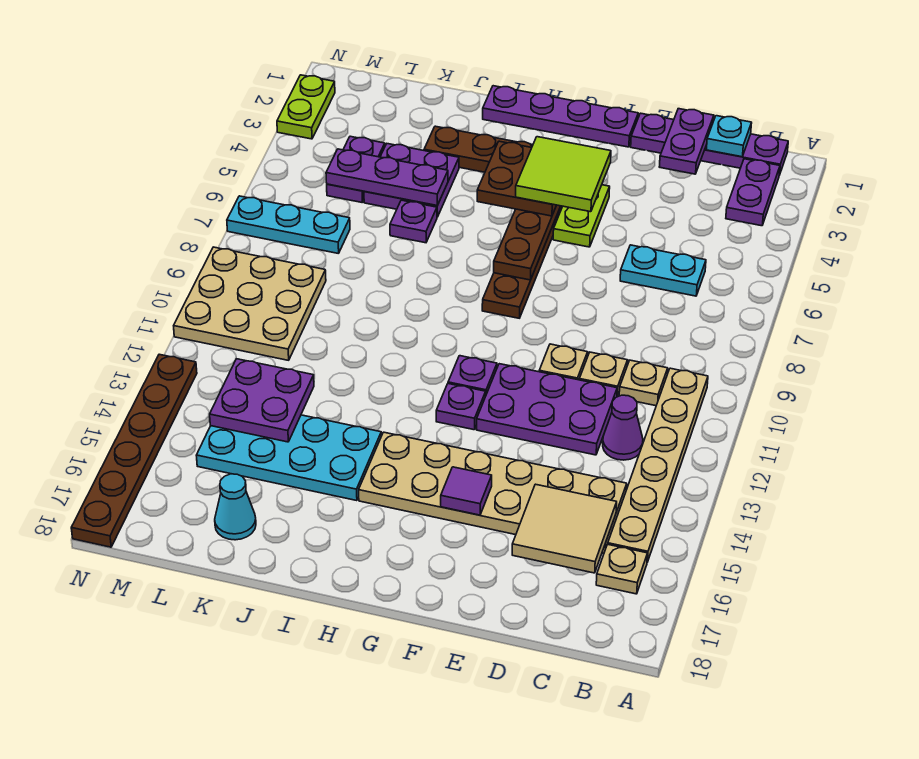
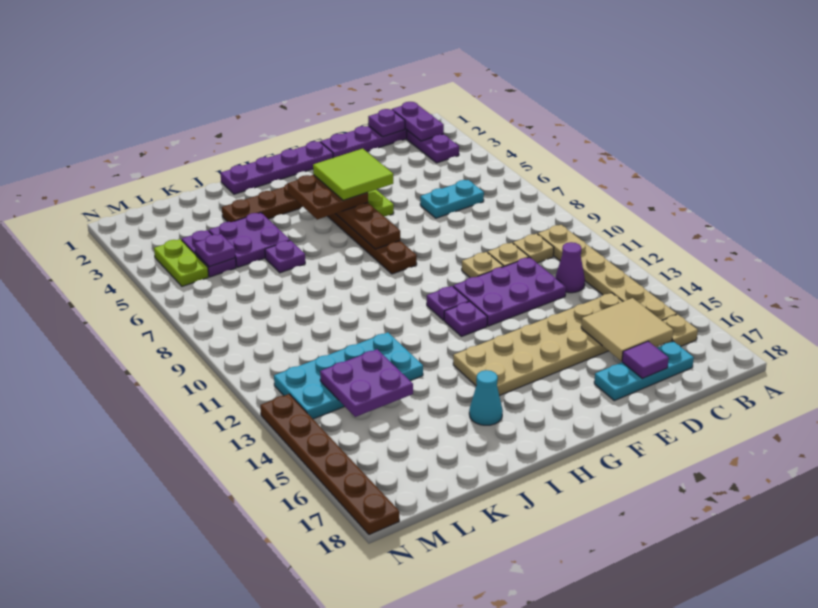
cyan 1x1 plate [706,116,752,157] -> purple 1x1 plate [368,109,405,137]
purple 1x2 plate [659,109,714,174] -> purple 1x2 plate moved to [392,102,444,141]
purple 1x1 tile [441,467,492,515] -> purple 1x1 tile moved to [622,341,669,379]
cyan 2x4 plate [196,415,381,501] -> cyan 2x4 plate moved to [274,333,423,419]
purple 1x3 plate [326,149,448,206] -> purple 1x1 plate [195,234,236,267]
cyan 1x1 cone [215,474,256,540] -> cyan 1x1 cone moved to [469,370,503,425]
cyan 1x3 plate [227,196,350,254] -> cyan 1x3 plate moved to [594,341,694,401]
tan 3x3 plate [174,247,326,360] -> none
lime 1x2 plate [277,75,335,139] -> lime 1x2 plate moved to [154,239,209,286]

